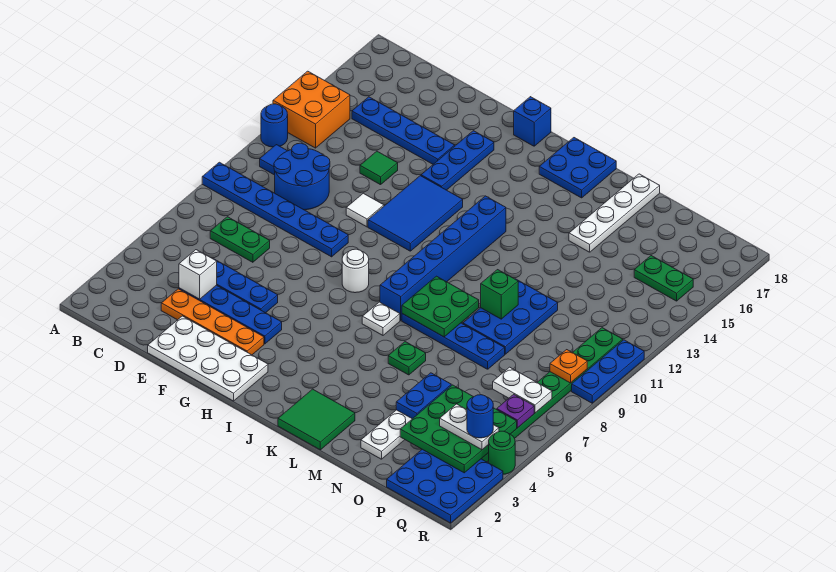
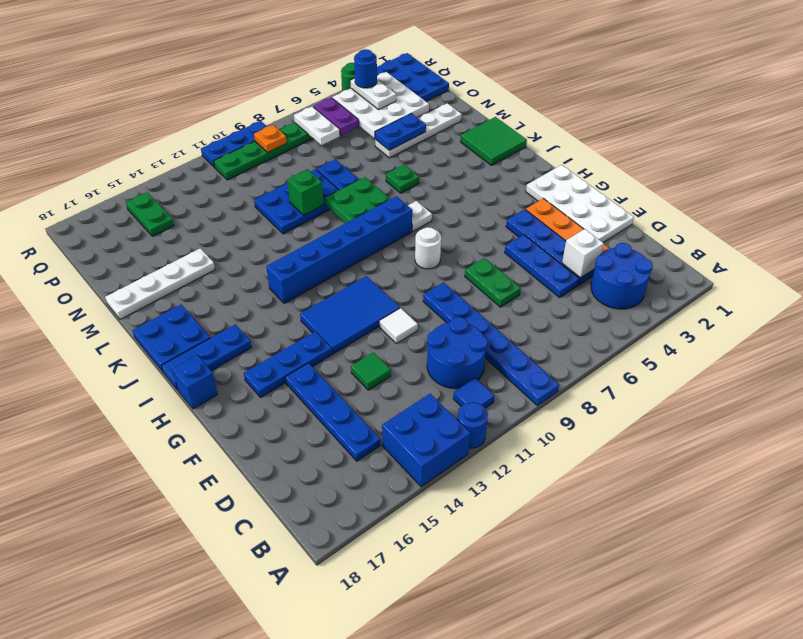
orange 2x2 brick [273,71,350,148] -> blue 2x2 brick [382,394,470,487]
none -> blue 2x2 round brick [591,243,653,309]
green 1x2 plate [210,217,270,262] -> green 1x2 plate moved to [465,258,521,307]
none -> blue 1x3 plate [162,324,252,390]
green 3x3 plate [400,385,517,473] -> white 3x3 plate [332,72,429,138]
purple 1x1 plate [497,394,534,428] -> purple 1x2 plate [313,98,359,136]

